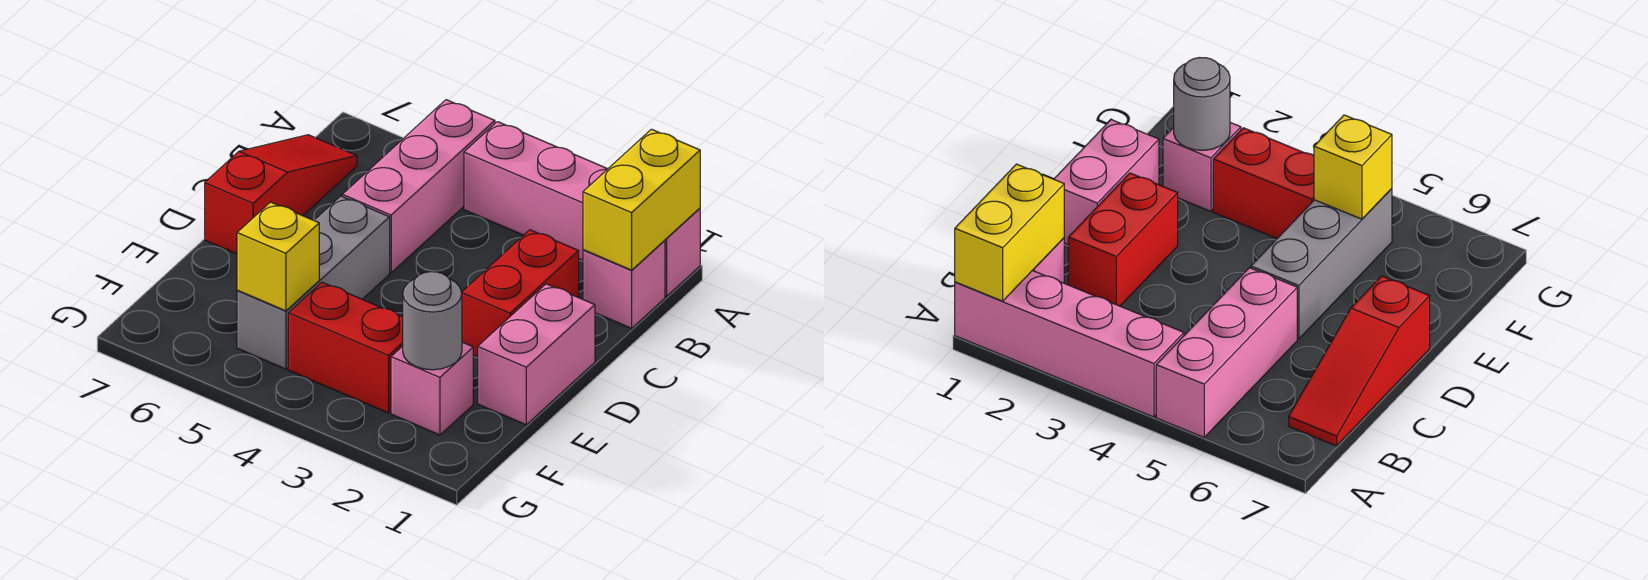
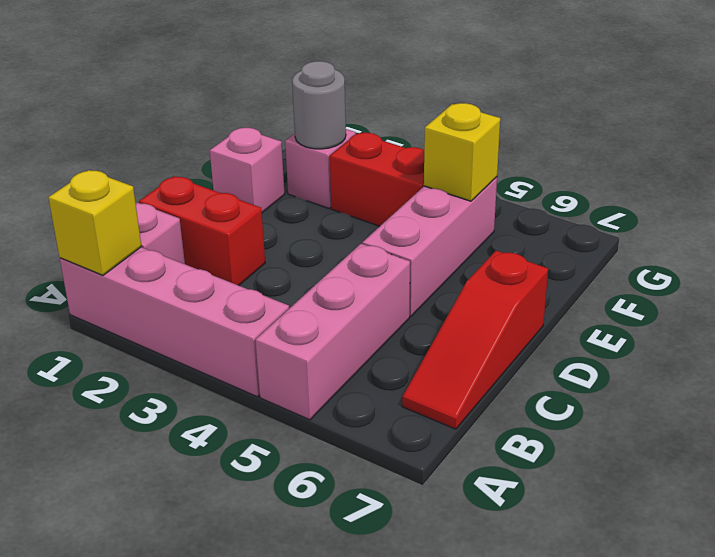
yellow 1x2 brick [583,129,700,270] -> yellow 1x1 brick [48,170,142,275]
red 1x2 brick [462,230,579,357] -> red 1x2 brick turned to [139,176,265,285]
pink 1x2 brick [478,284,595,425] -> pink 1x1 brick [210,128,285,213]
grey 1x3 brick [237,196,390,369] -> pink 1x3 brick [362,177,497,317]

